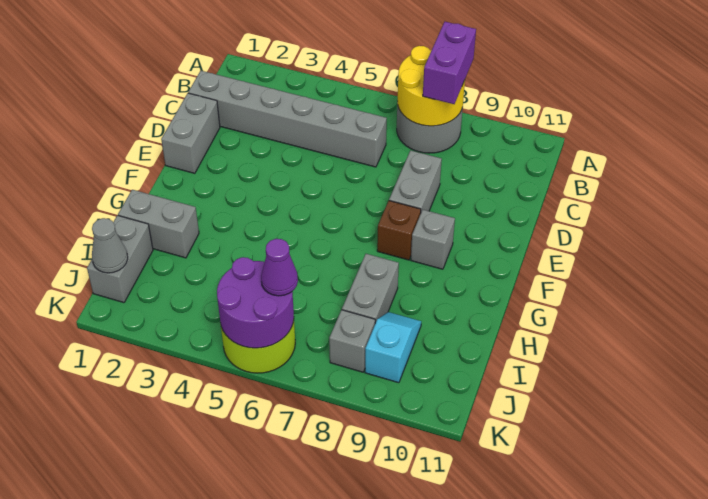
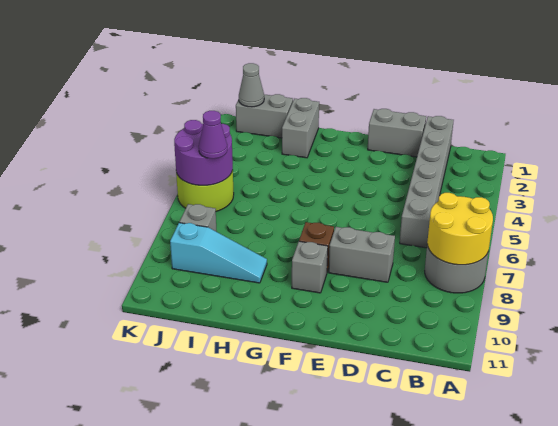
purple 1x2 brick [423,22,476,104] -> none
grey 1x2 brick [342,254,399,323] -> none
cyan 1x2 slope [365,312,421,383] -> cyan 1x3 slope [170,223,267,283]

